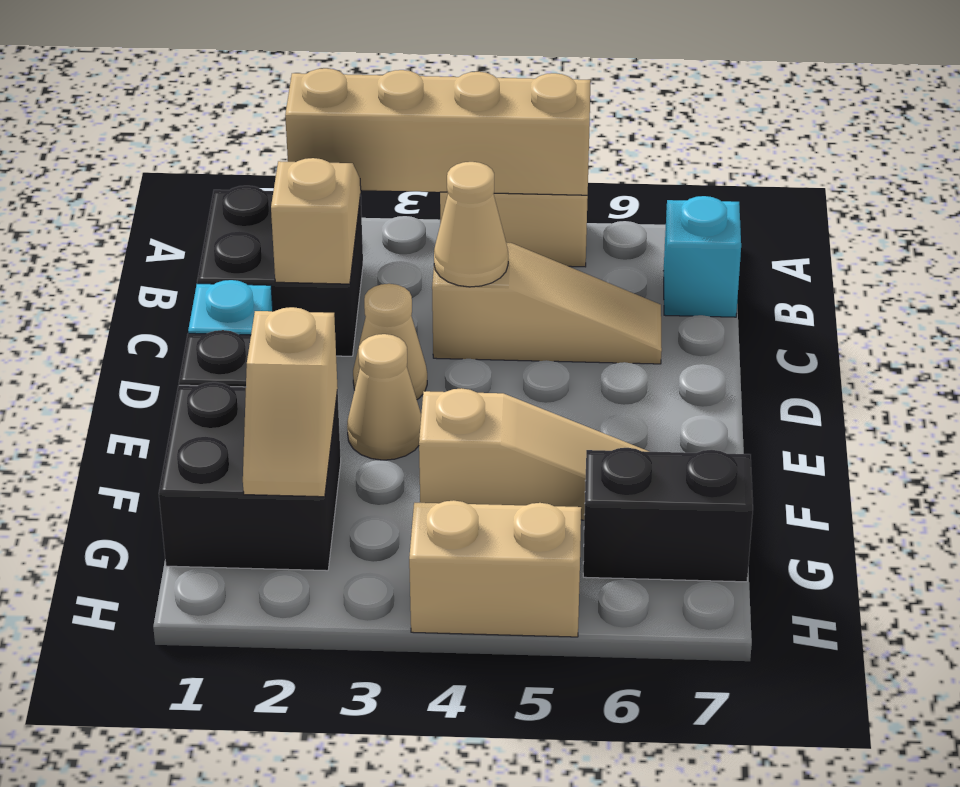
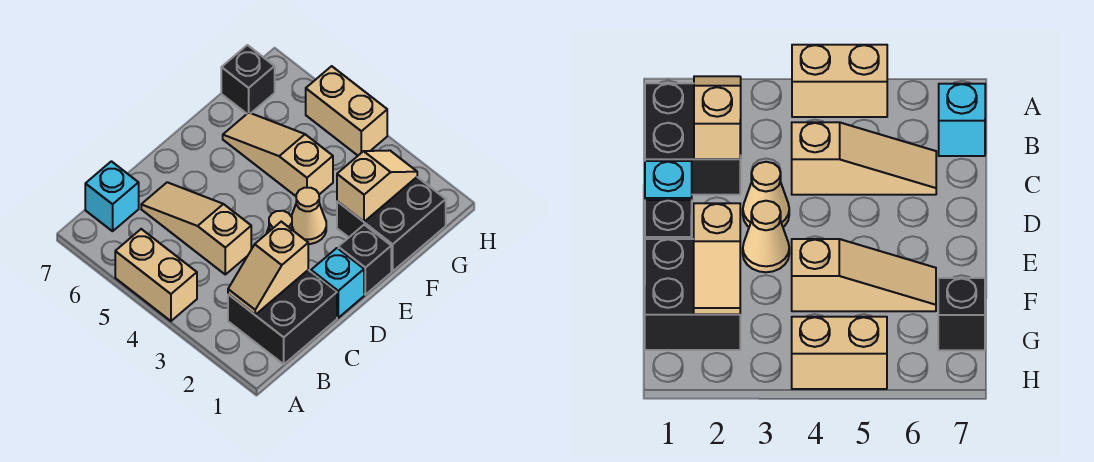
tan 1x4 brick [285,68,590,195] -> none
tan 1x1 cone [434,162,508,287] -> none
black 1x2 brick [583,448,753,582] -> black 1x1 brick [221,45,275,114]

